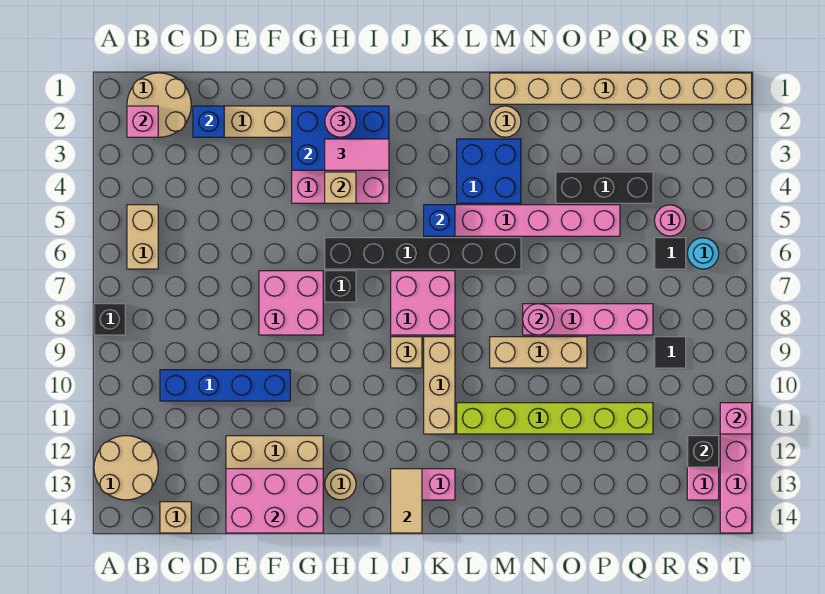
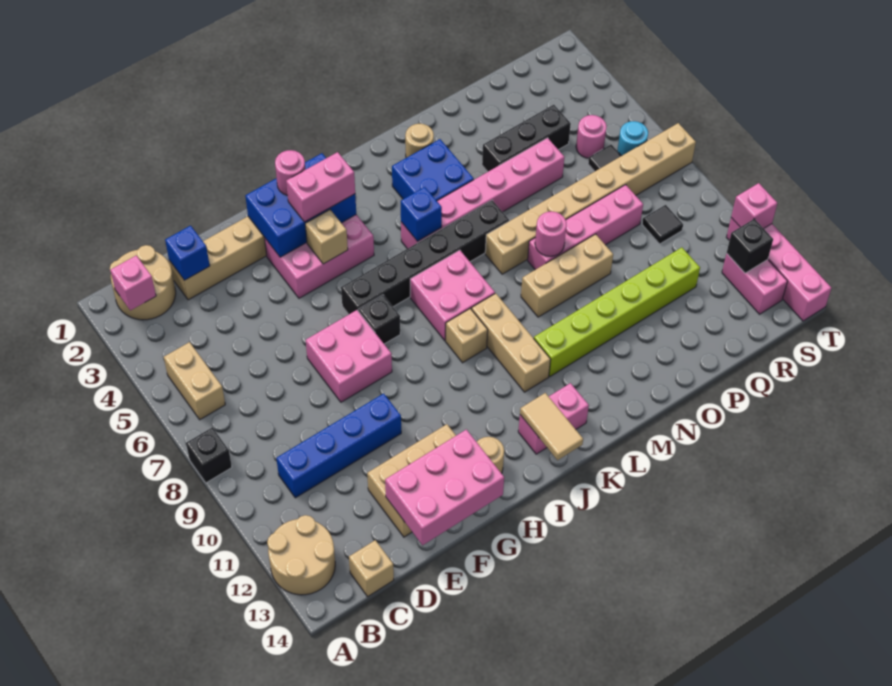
pink 1x2 tile [325,139,389,170] -> pink 1x2 brick [286,152,355,222]
tan 1x8 brick [490,73,752,104] -> tan 1x8 brick moved to [485,123,696,274]

